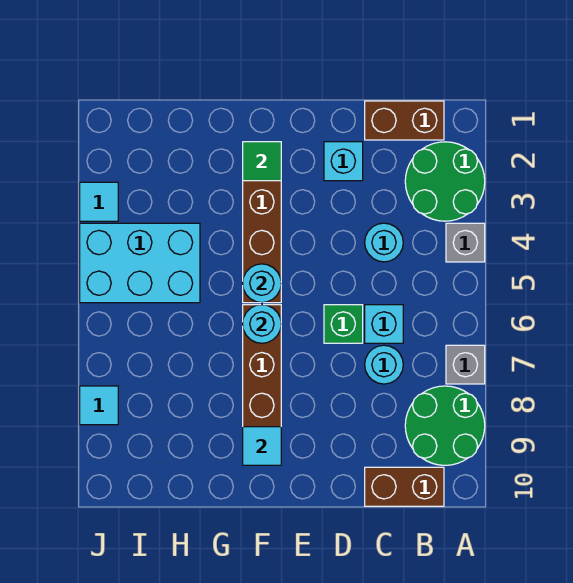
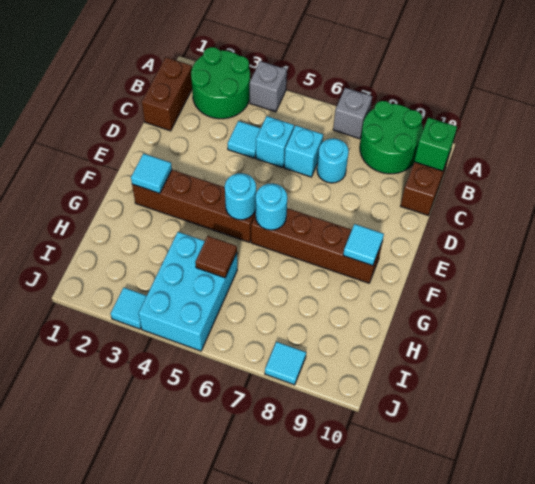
cyan 1x1 round brick [365,223,403,262] -> cyan 1x1 tile [228,121,261,158]
cyan 1x1 brick [324,142,363,181] -> cyan 1x1 brick moved to [256,116,294,168]
green 1x1 brick [324,305,363,343] -> green 1x1 brick moved to [414,118,457,171]
green 1x1 tile [243,142,281,181] -> cyan 1x1 tile [131,154,172,193]
none -> brown 1x1 tile [195,236,237,278]

